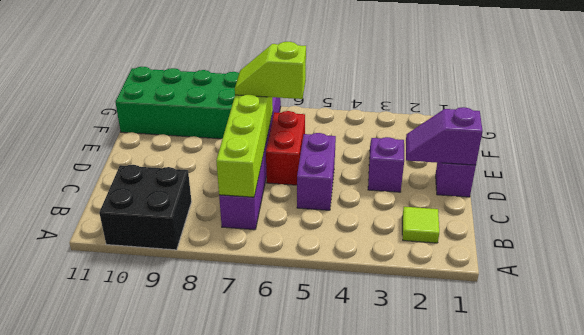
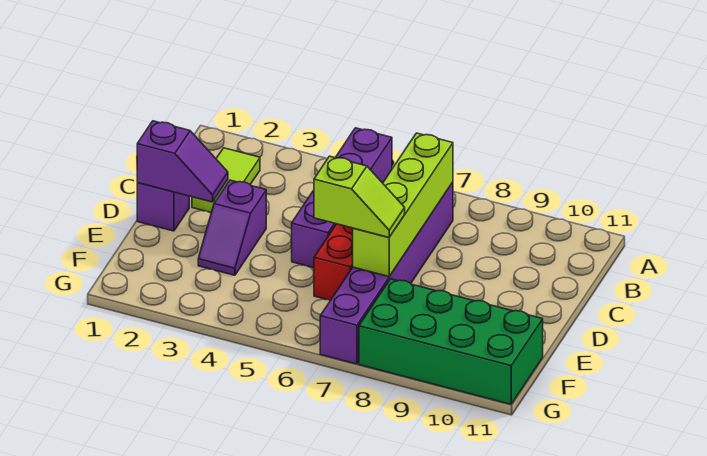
black 2x2 brick [99,165,192,250] -> none
lime 1x1 tile [402,207,439,243] -> lime 1x2 tile [192,148,260,212]
purple 1x2 brick [297,133,336,210] -> purple 1x4 brick [292,128,392,268]

